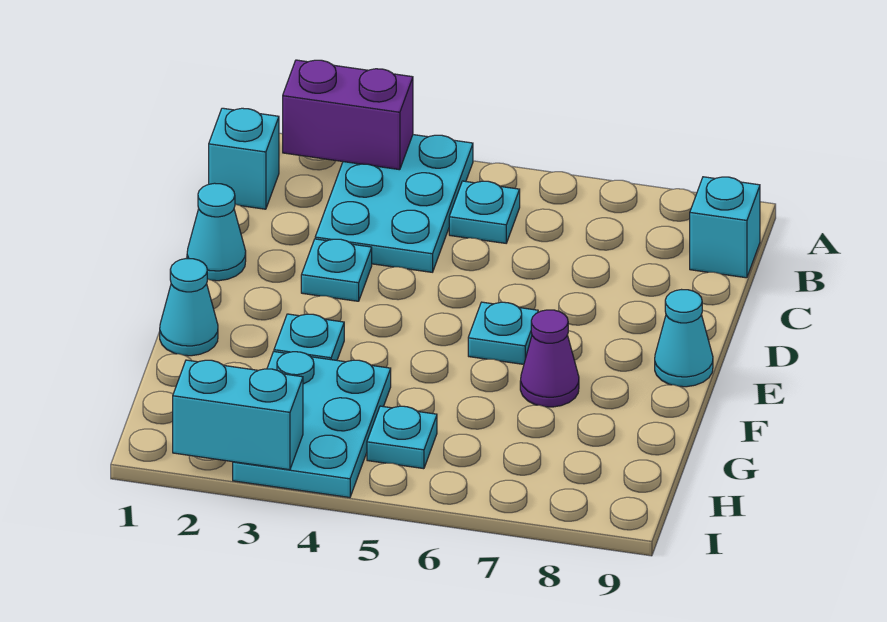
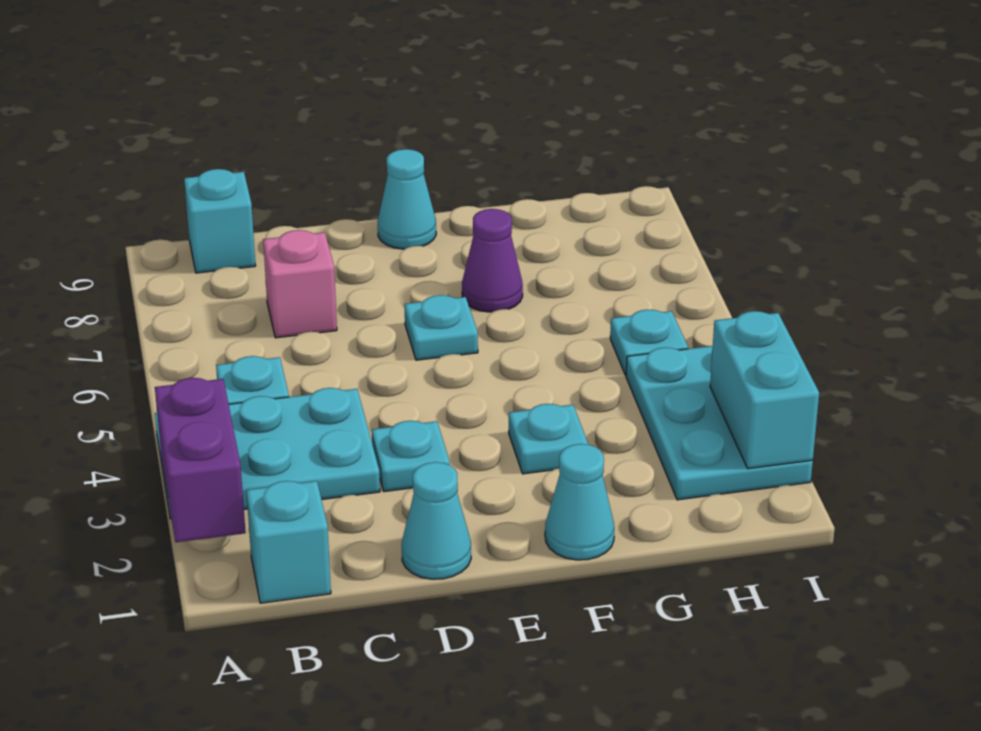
none -> pink 1x1 brick [263,230,337,338]
cyan 2x3 plate [233,352,391,498] -> cyan 2x3 plate turned to [626,346,813,500]

